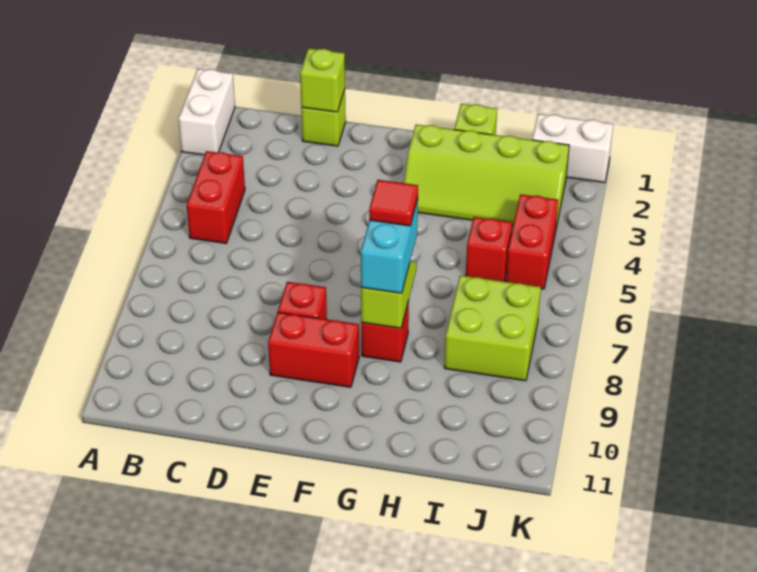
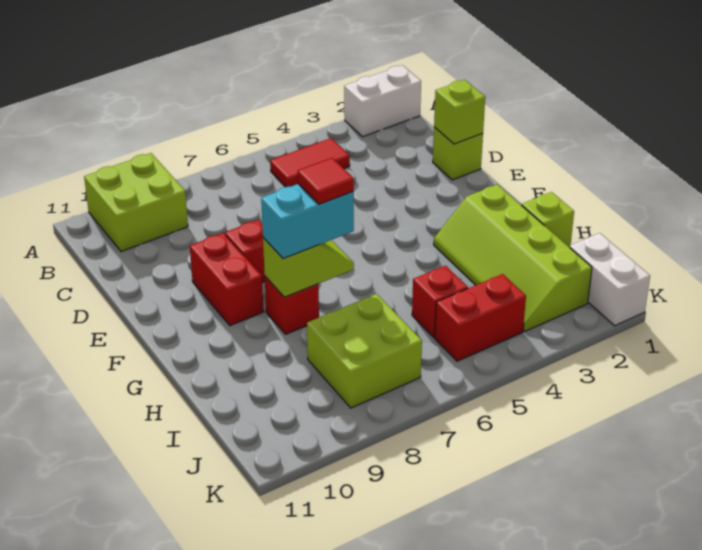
none -> lime 2x2 brick [84,153,188,252]
red 1x2 brick [187,151,245,243] -> red 1x2 tile [270,138,350,187]

